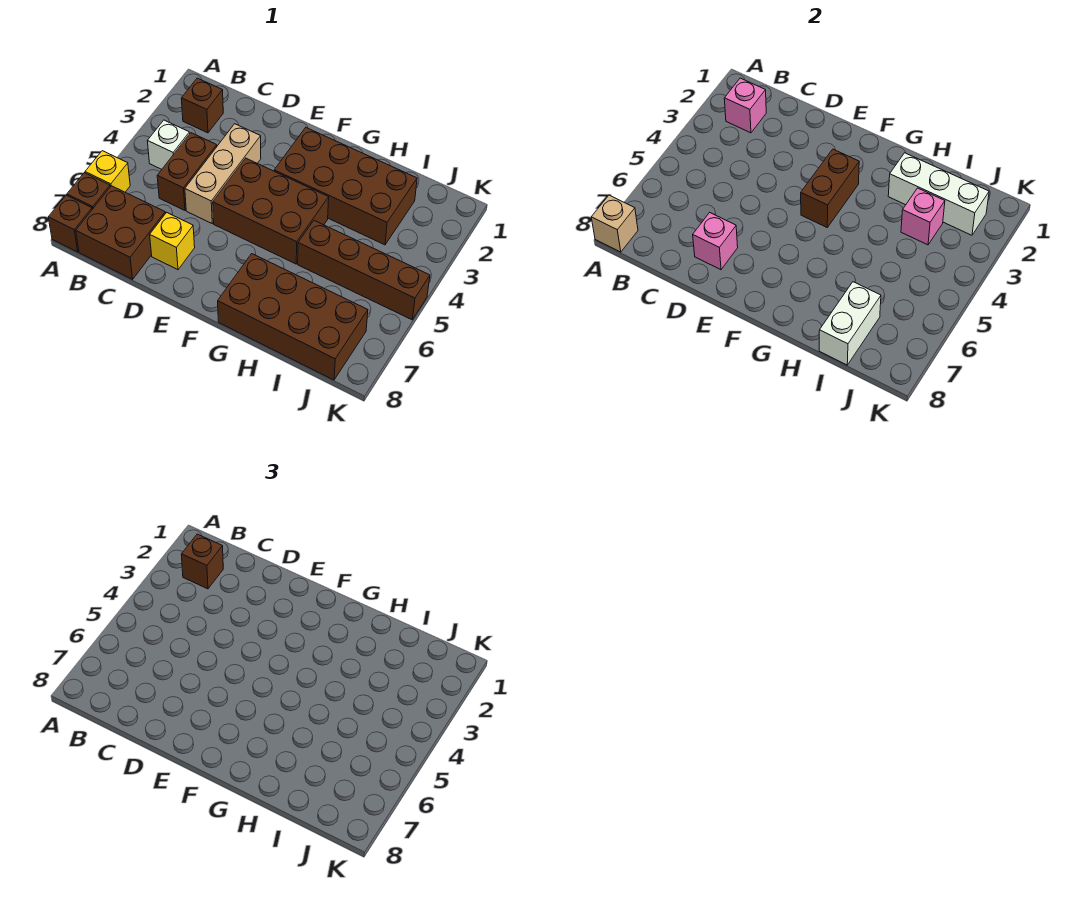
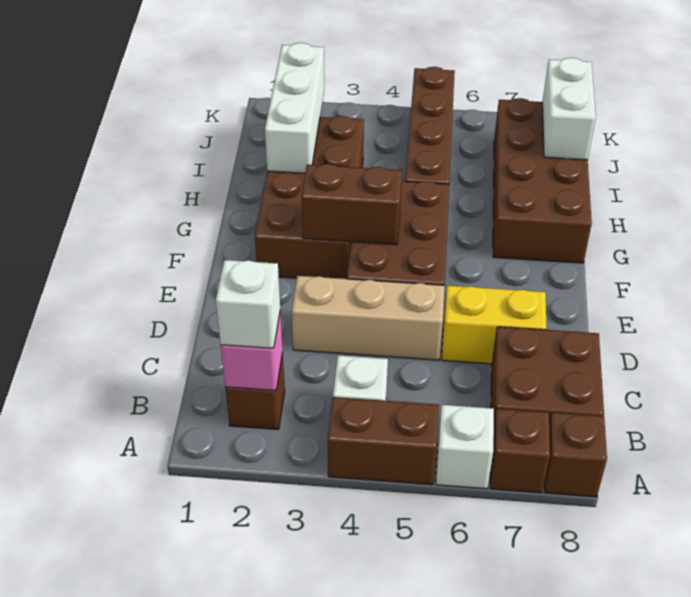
yellow 1x1 brick [85,151,130,192] -> white 1x1 brick [436,405,494,489]
tan 1x1 brick [591,195,638,252] -> none
brown 1x1 brick [181,534,223,589] -> white 1x1 brick [216,260,280,348]
brown 1x2 brick [157,133,217,210] -> brown 1x2 brick moved to [328,397,439,485]
yellow 1x1 brick [150,213,195,270] -> yellow 1x2 brick [442,286,547,364]
pink 1x1 brick [693,213,738,270] -> none
pink 1x1 brick [901,188,945,245] -> none
white 1x2 brick [819,282,881,365] -> white 1x2 brick turned to [542,58,596,160]

